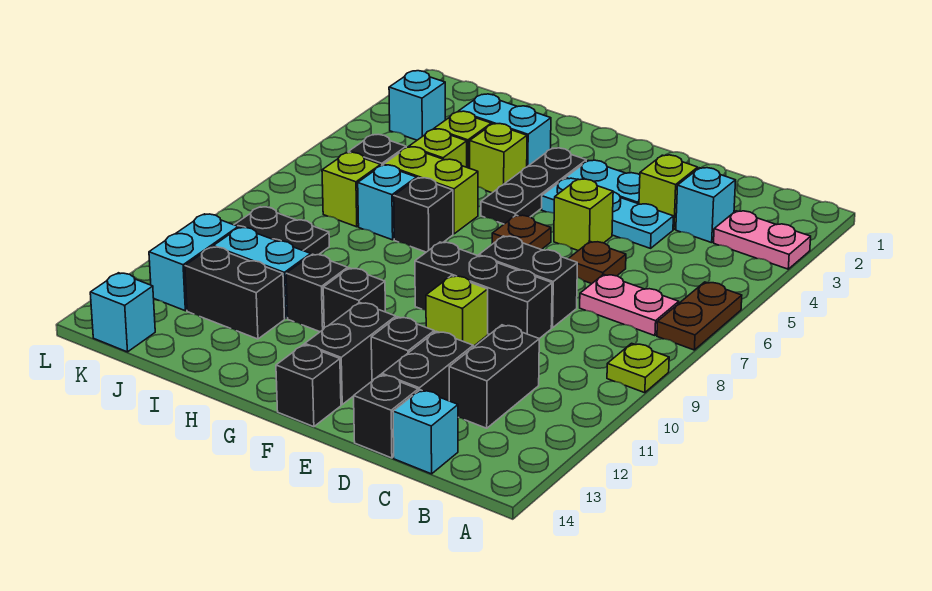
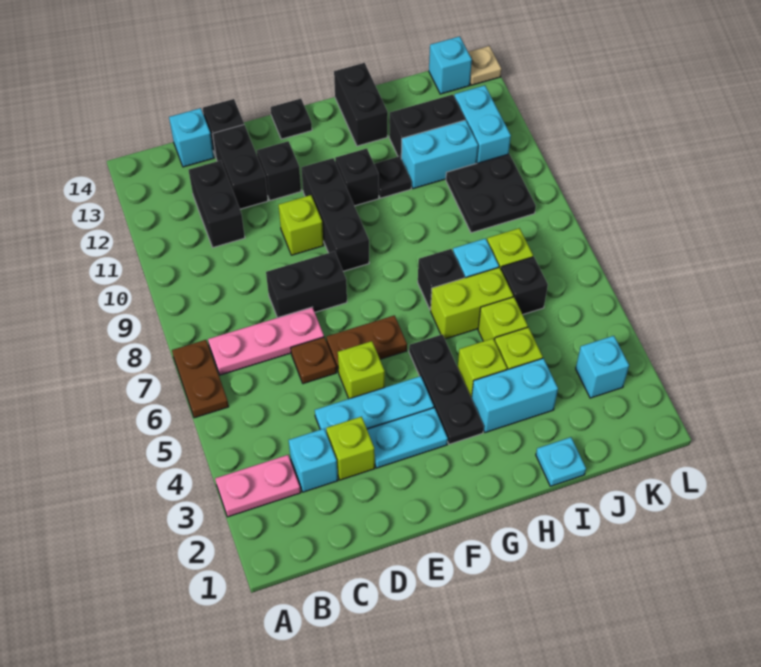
lime 1x1 plate [607,343,669,393] -> none
pink 1x2 plate [580,274,679,336] -> pink 1x3 plate [208,307,324,375]
black 1x3 brick [415,242,552,339] -> black 1x3 brick turned to [301,158,369,271]
brown 1x1 plate [492,215,551,250] -> brown 1x2 plate [326,315,407,372]
black 1x2 brick [305,302,396,404] -> black 1x2 brick moved to [334,63,388,146]
black 1x1 brick [276,345,341,427] -> black 1x1 plate [271,99,312,139]
black 1x1 brick [286,254,348,332] -> black 1x1 plate [374,156,411,198]
none -> cyan 1x1 plate [536,437,586,486]
none -> tan 1x1 plate [468,46,501,85]

